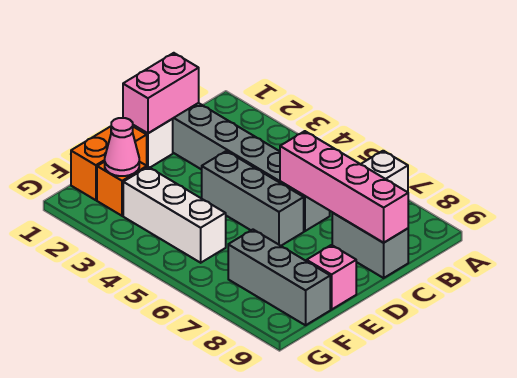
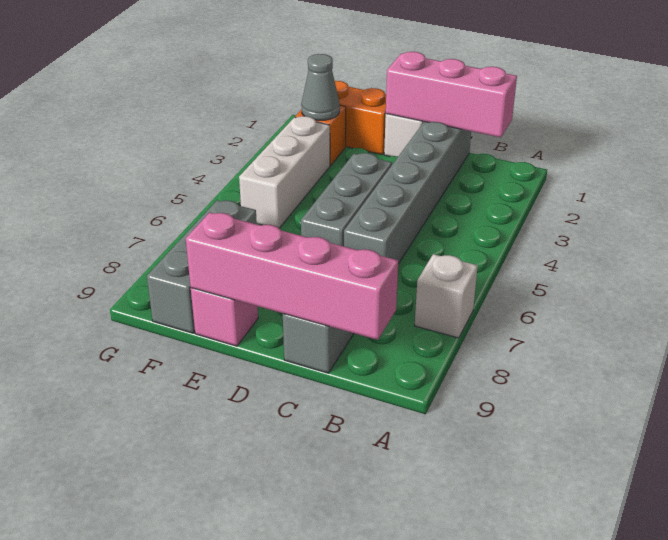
pink 1x2 brick [123,53,199,133] -> pink 1x3 brick [386,52,517,137]
pink 1x4 brick [280,131,408,243] -> pink 1x4 brick turned to [186,213,398,340]
pink 1x1 cone [105,118,139,176] -> grey 1x1 cone [301,54,340,120]

